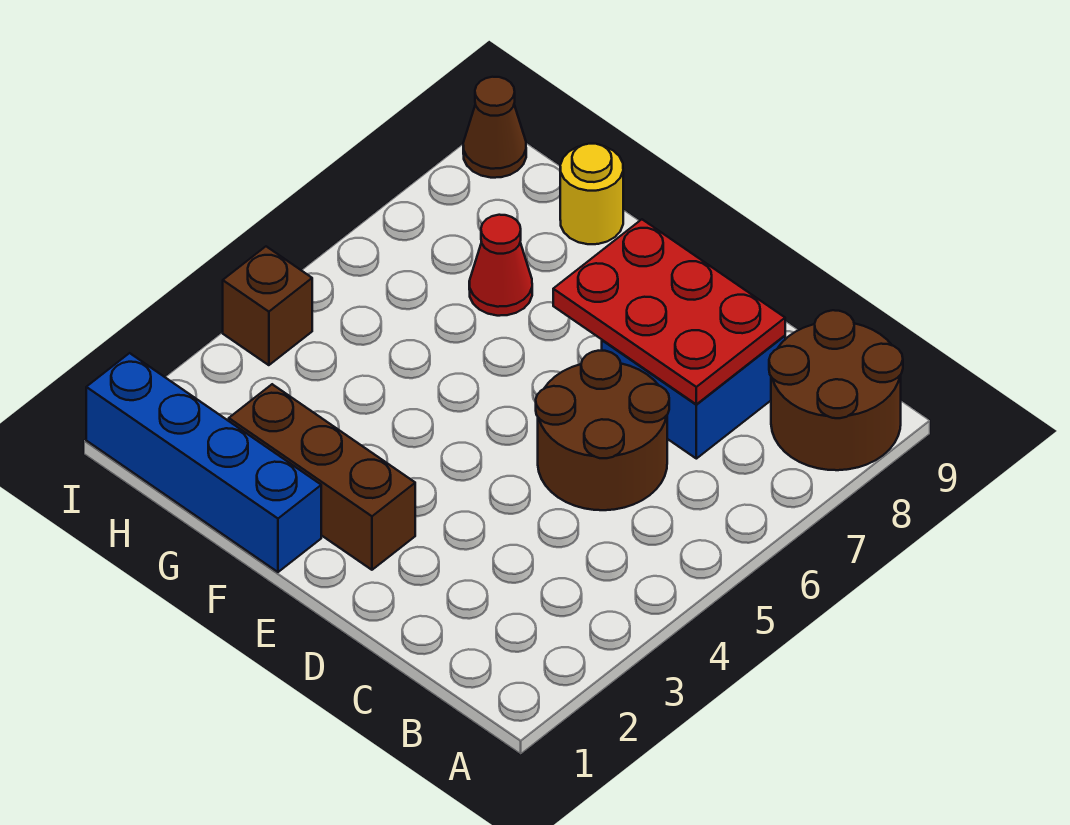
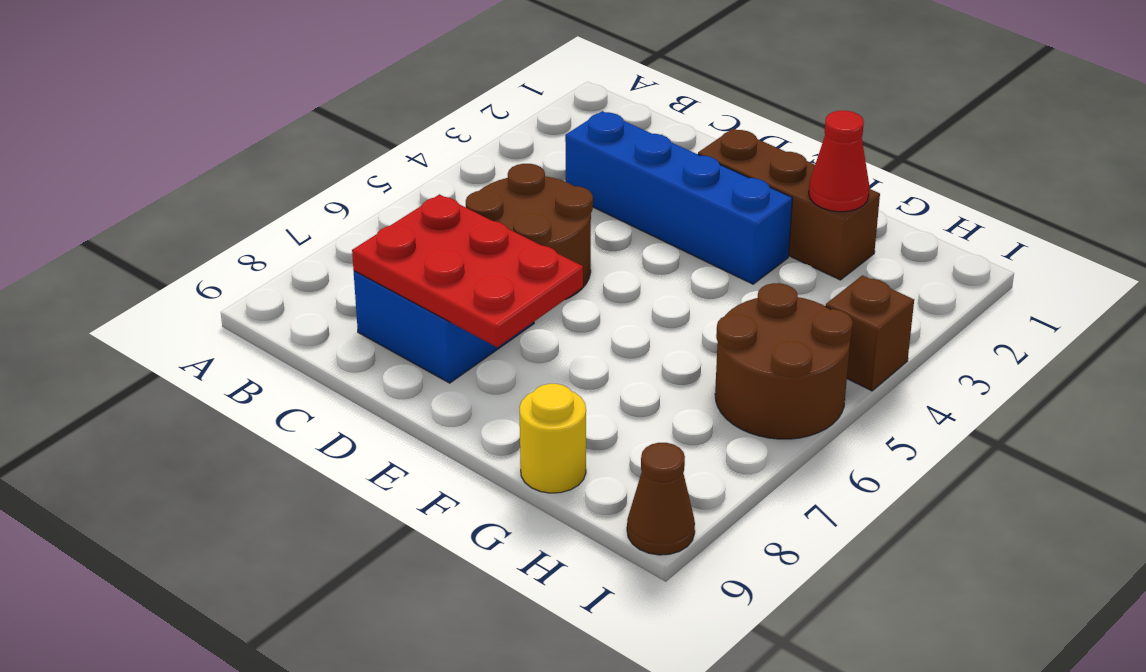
brown 2x2 round brick [769,310,903,470] -> brown 2x2 round brick moved to [715,283,853,439]
blue 1x4 brick [86,353,321,572] -> blue 1x4 brick moved to [565,111,792,284]
red 1x1 cone [469,215,532,316] -> red 1x1 cone moved to [809,111,869,212]

